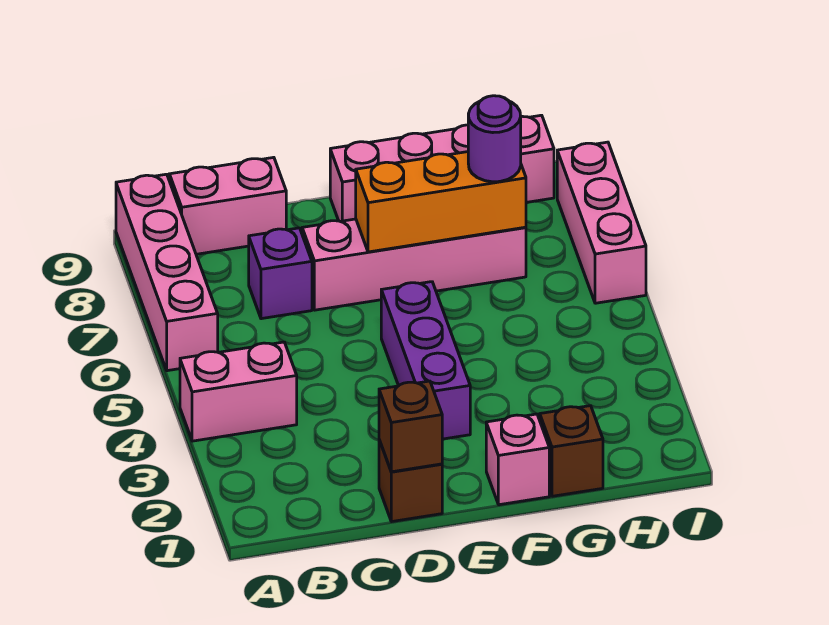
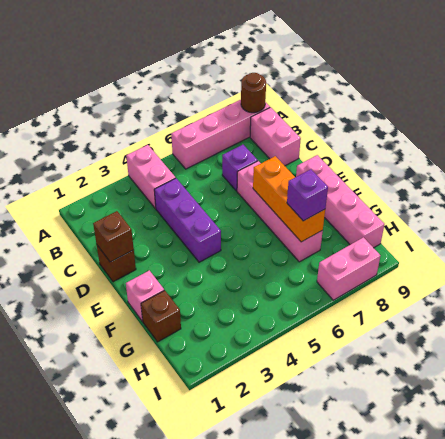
none -> brown 1x1 round brick [241,73,266,113]
purple 1x3 brick [381,282,470,439] -> purple 1x3 brick turned to [154,178,221,262]
purple 1x1 round brick [468,96,521,182] -> purple 1x1 brick [287,169,328,221]
pink 1x3 brick [557,142,646,303] -> pink 1x2 brick [317,237,380,300]

